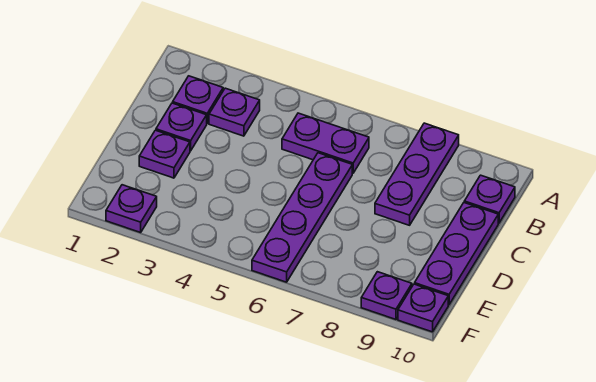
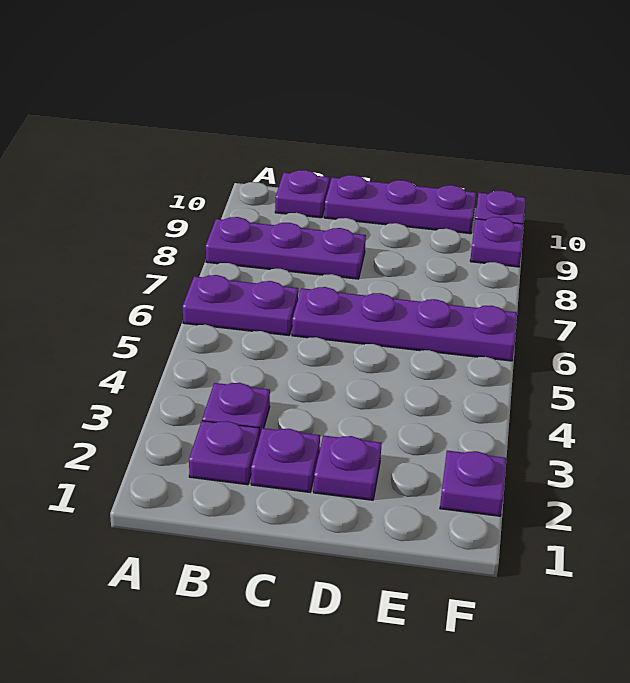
purple 1x2 plate [282,113,369,173] -> purple 1x2 plate turned to [183,275,298,335]

